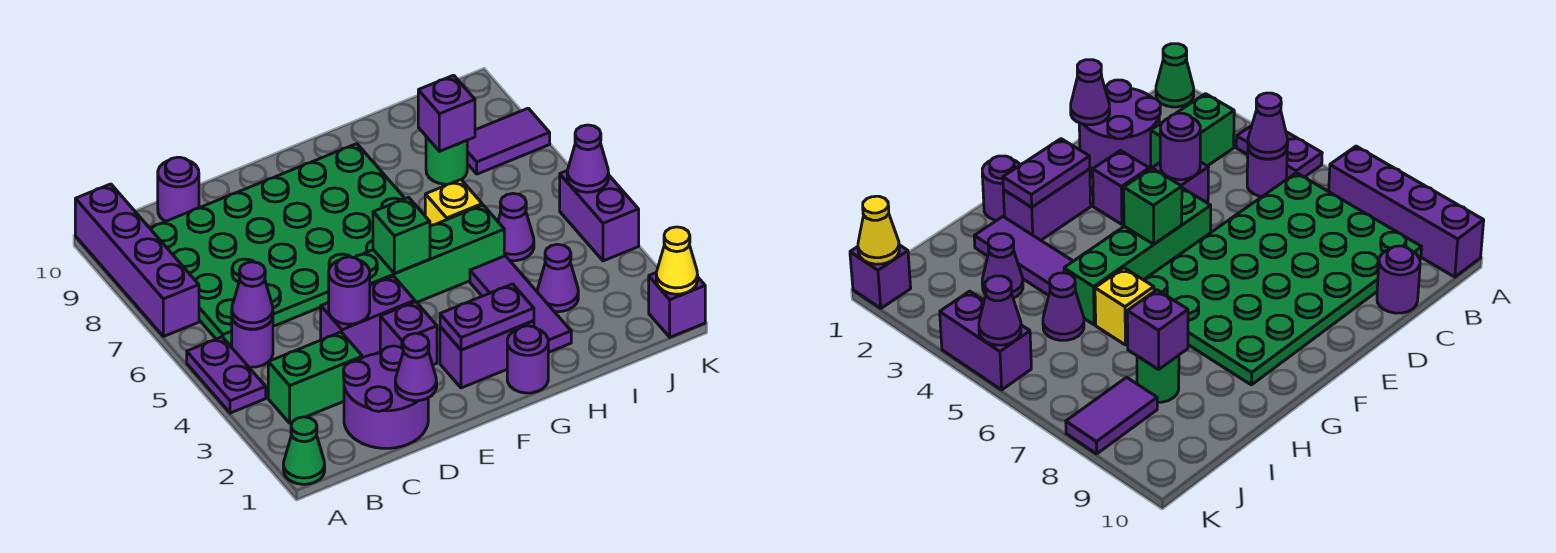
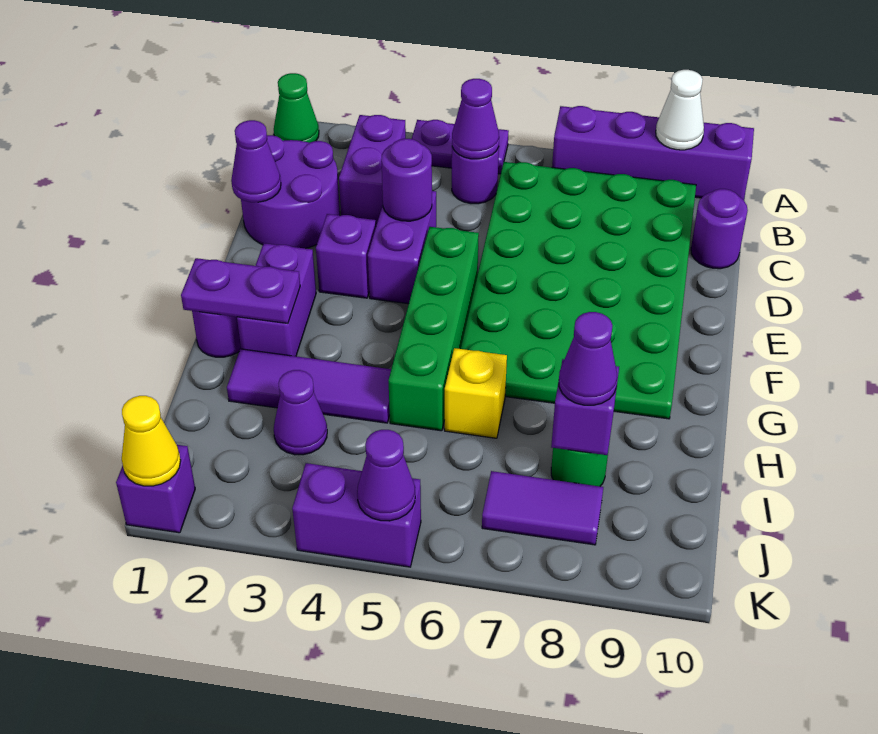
none -> white 1x1 cone [656,70,704,150]
green 1x2 brick [268,332,362,423] -> purple 1x2 brick [339,115,406,225]
purple 1x2 plate [440,284,534,350] -> purple 1x2 plate turned to [181,258,300,323]
green 1x1 brick [373,197,430,273] -> none
purple 1x1 cone [498,193,534,261] -> purple 1x1 cone moved to [559,312,617,405]
purple 1x2 tile [467,108,550,174] -> purple 1x2 tile turned to [482,471,603,545]

